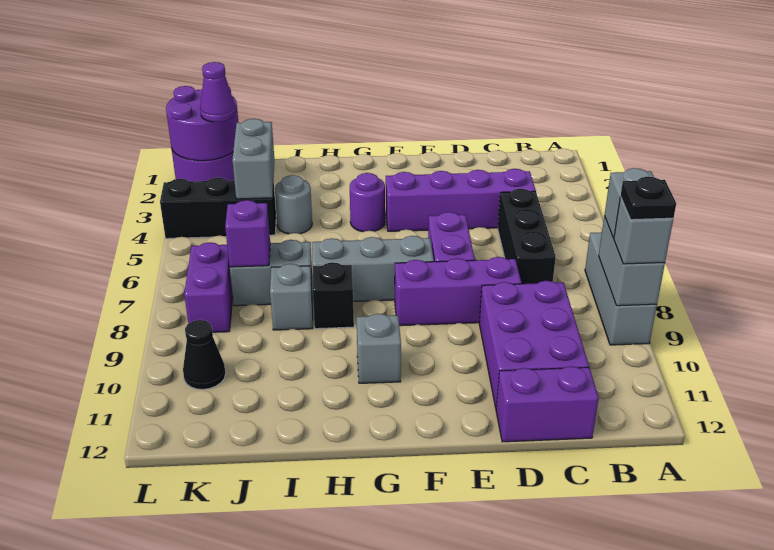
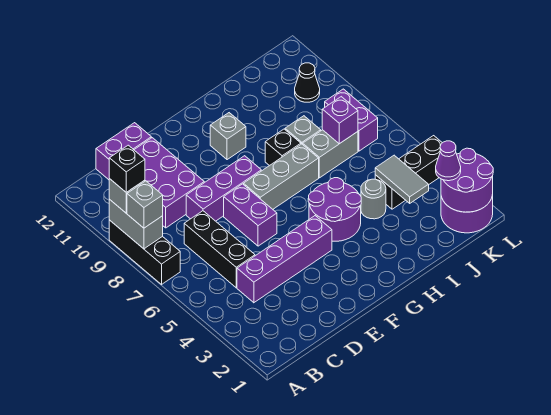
grey 1x3 brick [585,232,657,345] -> black 1x3 brick [109,220,180,284]
black 1x1 plate [621,177,676,220] -> black 1x1 brick [109,145,145,192]
purple 1x1 round brick [350,173,385,232] -> purple 2x2 round brick [308,178,361,241]
grey 1x2 brick [232,119,274,199] -> grey 1x2 tile [375,155,429,203]

